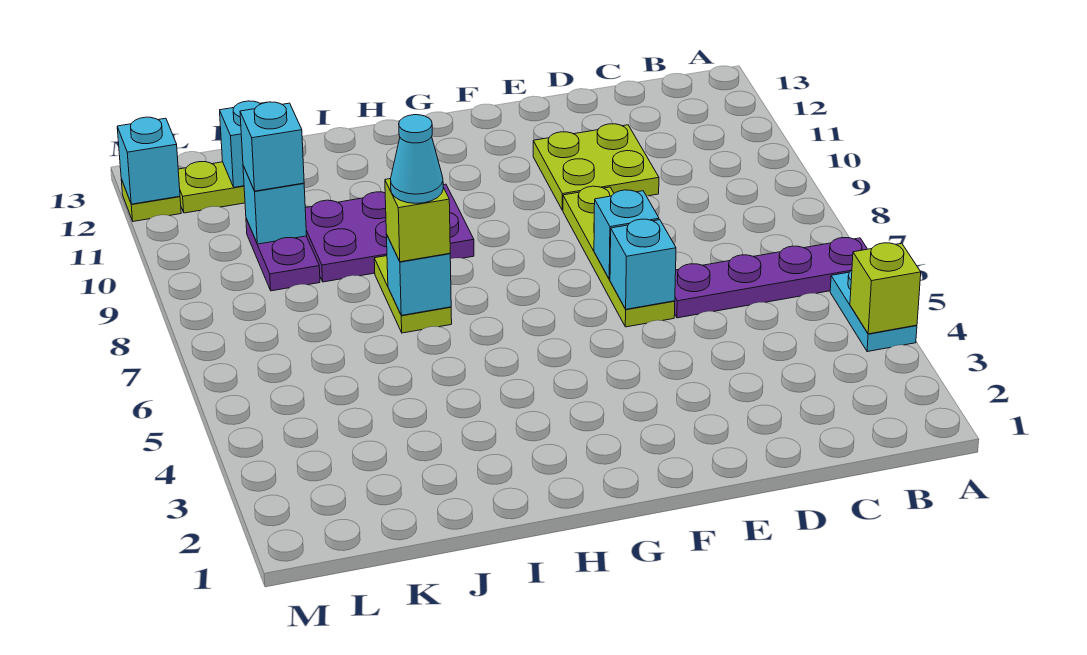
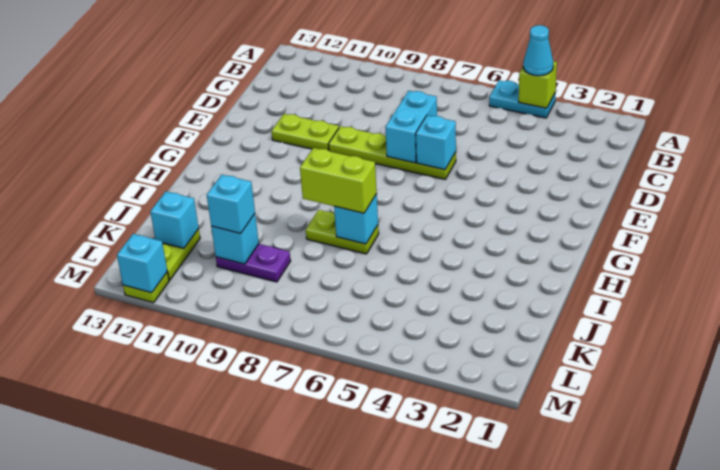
purple 1x4 plate [675,238,867,318] -> none
lime 2x2 plate [533,124,659,210] -> lime 1x2 plate [272,114,339,151]
cyan 1x1 brick [594,190,659,279] -> cyan 1x2 brick [386,91,437,163]
purple 2x3 plate [305,184,474,282] -> none
lime 1x1 brick [385,179,450,262] -> lime 1x2 brick [300,148,377,213]
cyan 1x1 cone [391,115,443,203] -> cyan 1x1 cone moved to [523,25,553,76]

